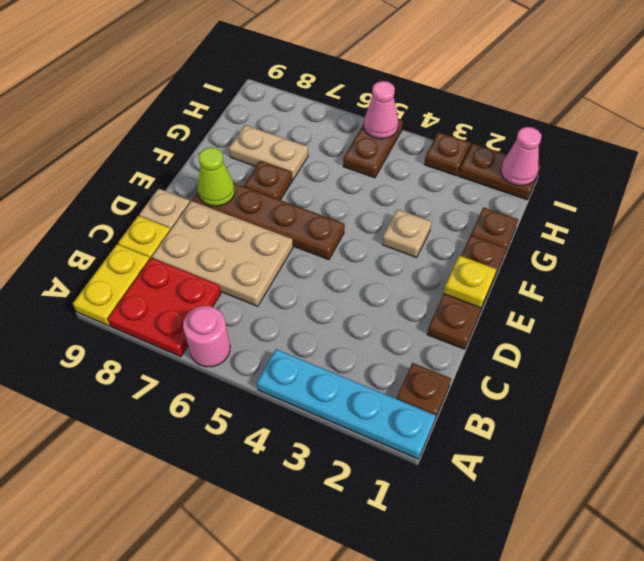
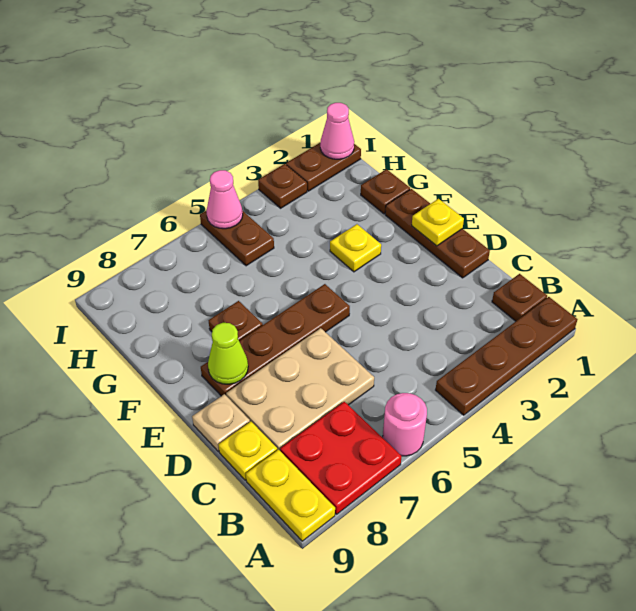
cyan 1x4 plate [257,349,436,459] -> brown 1x4 plate [436,297,577,415]
tan 1x1 plate [382,209,431,257] -> yellow 1x1 plate [330,224,381,272]
tan 1x2 plate [229,125,308,180] -> none

